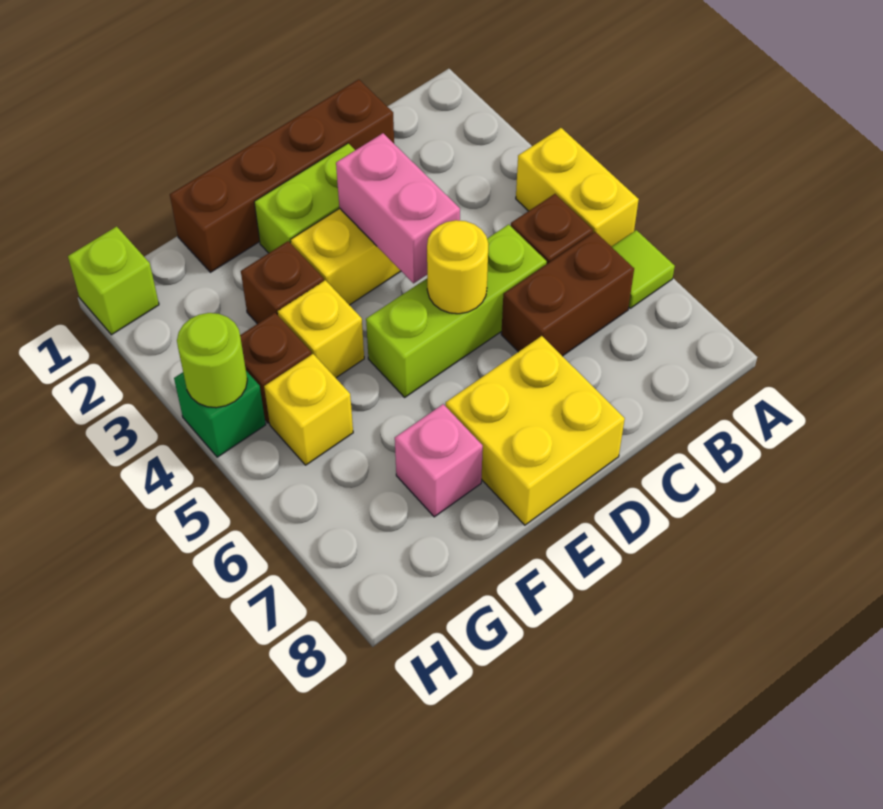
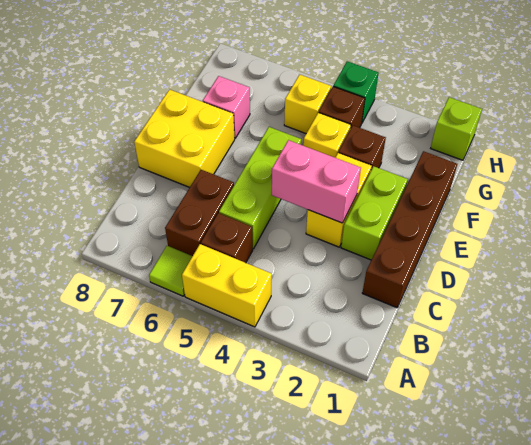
yellow 1x1 round brick [427,220,488,314] -> none
lime 1x1 round brick [177,313,247,408] -> none

